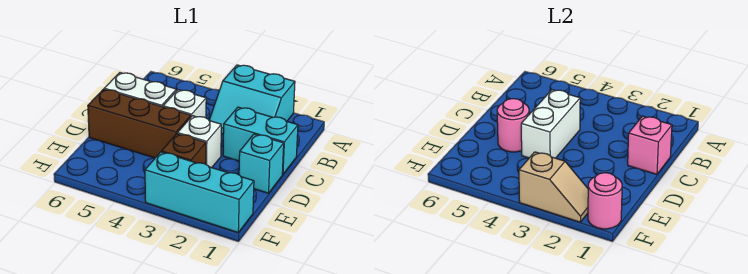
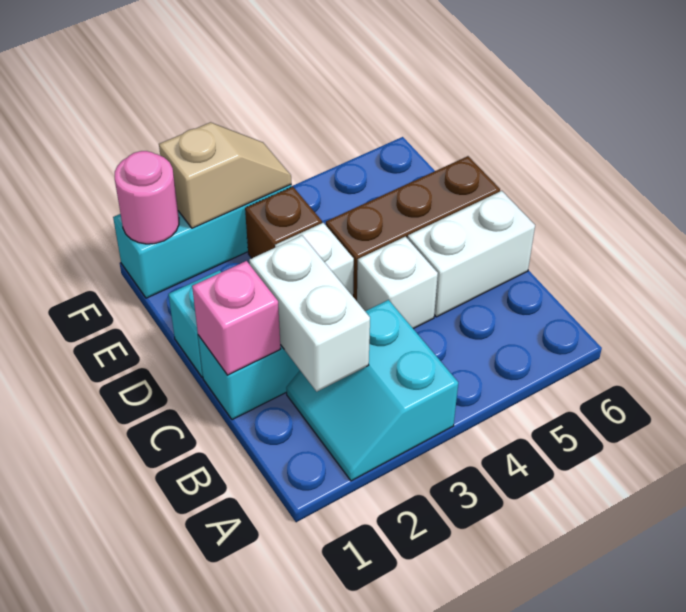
cyan 2x2 slope [209,65,295,134] -> cyan 2x2 slope turned to [286,300,458,481]
white 1x2 brick [521,90,580,158] -> white 1x2 brick moved to [249,235,370,391]
pink 1x1 round brick [497,99,529,152] -> none
tan 1x2 slope [519,152,588,222] -> tan 1x2 slope turned to [159,122,291,228]

